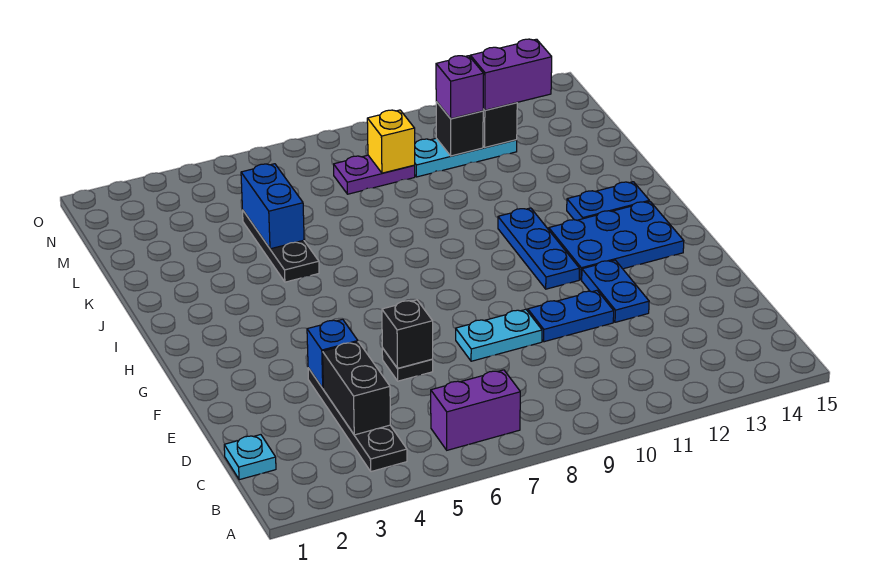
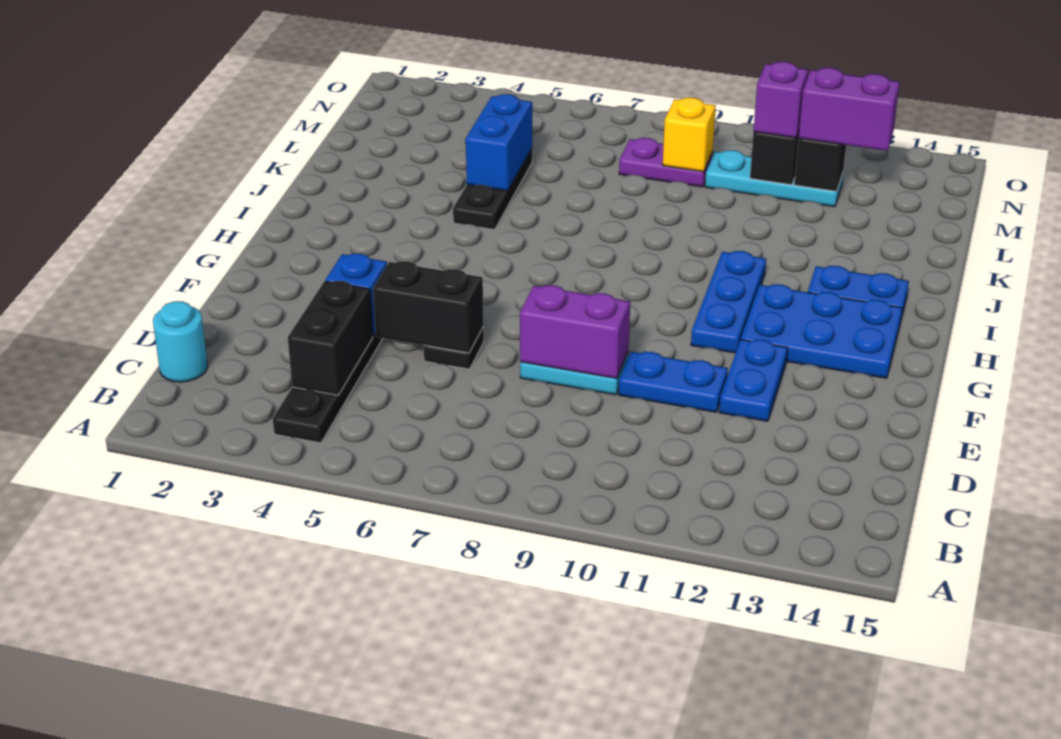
purple 1x2 brick [431,370,520,450] -> purple 1x2 brick moved to [520,285,630,378]
cyan 1x1 plate [224,435,276,480] -> cyan 1x1 round brick [153,301,208,382]
black 1x1 brick [382,300,433,368] -> black 1x2 brick [373,261,484,353]

